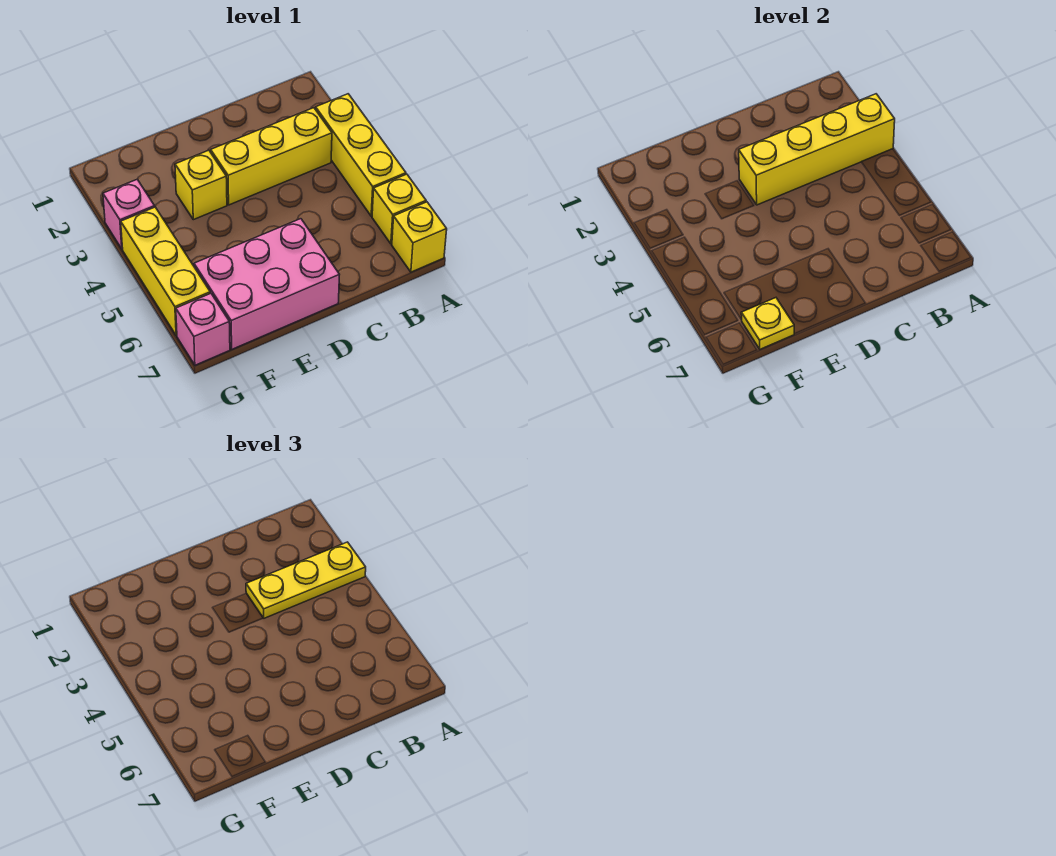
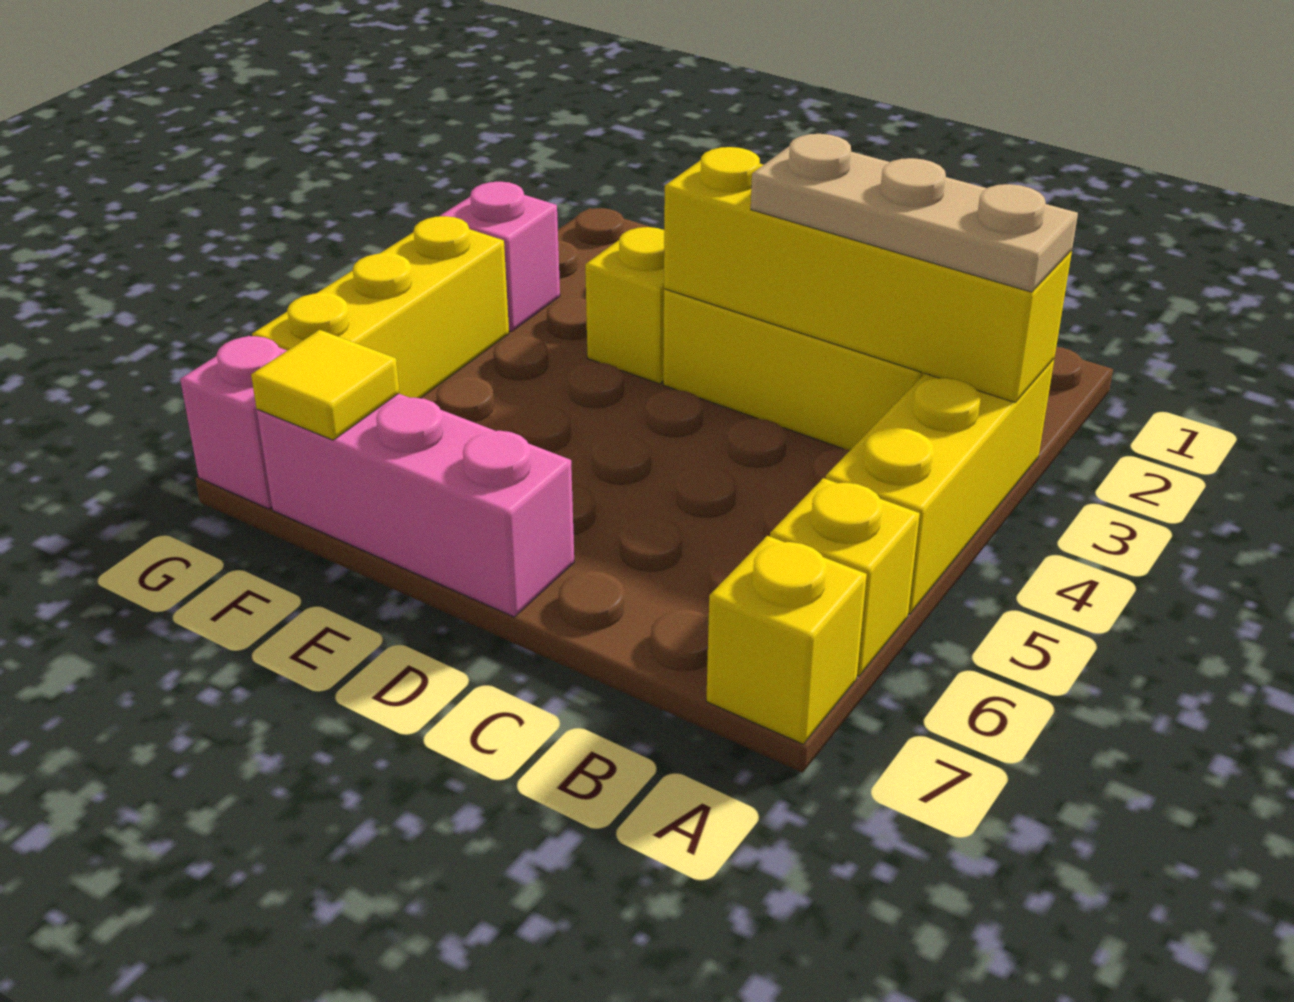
yellow 1x3 plate [246,542,366,618] -> tan 1x3 plate [751,134,1078,292]
pink 2x3 brick [194,219,339,349] -> pink 1x3 brick [257,394,574,617]
yellow 1x1 plate [741,298,794,349] -> yellow 1x1 tile [251,330,400,440]

